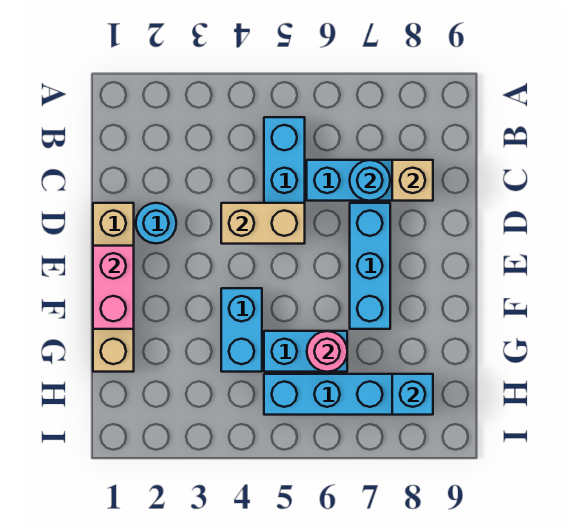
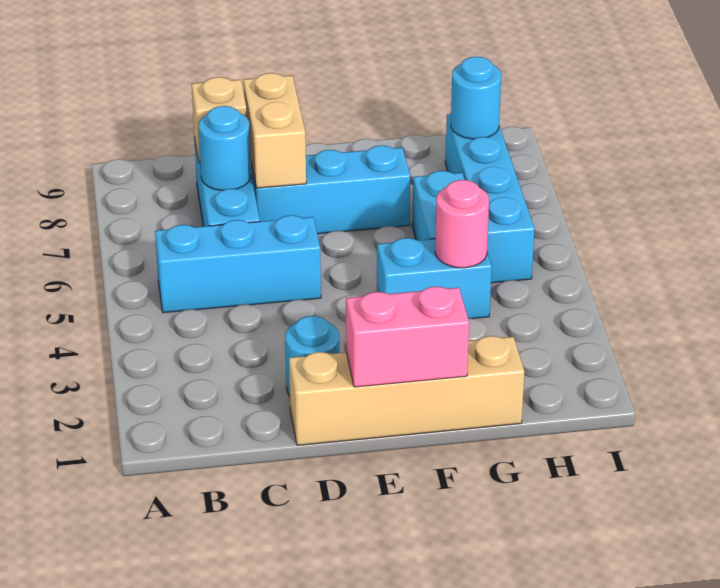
tan 1x2 brick [221,203,305,244] -> tan 1x2 brick moved to [243,73,306,188]
pink 1x1 round brick [307,331,347,372] -> pink 1x1 round brick moved to [435,180,489,268]
cyan 1x1 brick [392,374,433,415] -> cyan 1x1 round brick [451,57,501,139]

